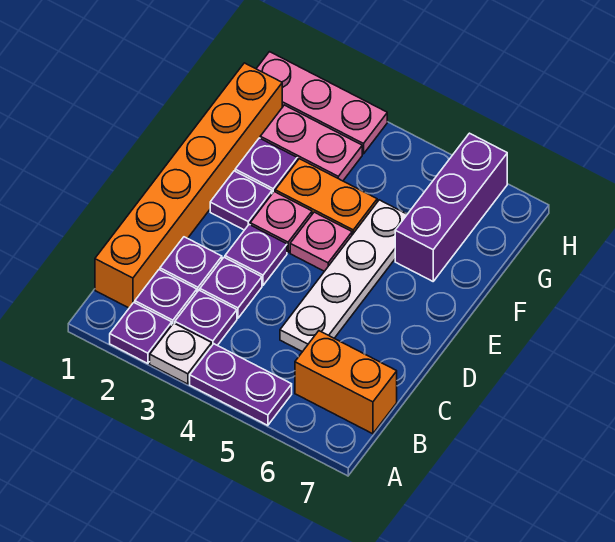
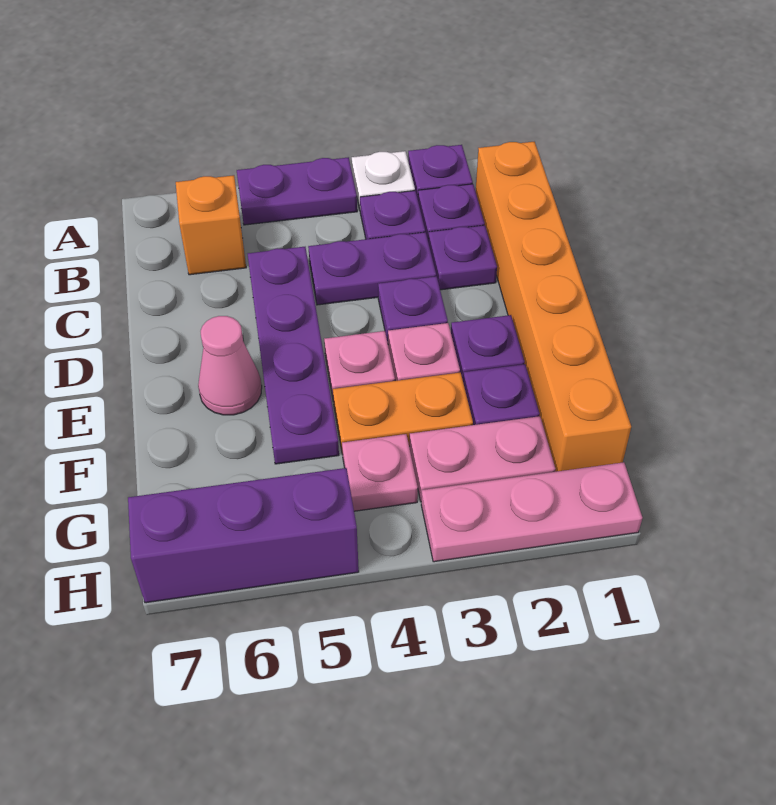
orange 1x2 brick [295,331,397,434] -> orange 1x1 brick [176,175,246,275]
purple 1x1 plate [200,257,262,318] -> purple 1x2 plate [308,232,436,305]
white 1x4 plate [280,200,407,352] -> purple 1x4 plate [248,247,339,464]
none -> pink 1x1 cone [198,316,262,415]
purple 1x3 brick [395,133,507,281] -> purple 1x3 brick turned to [128,468,359,603]
none -> pink 1x1 plate [342,434,418,511]

